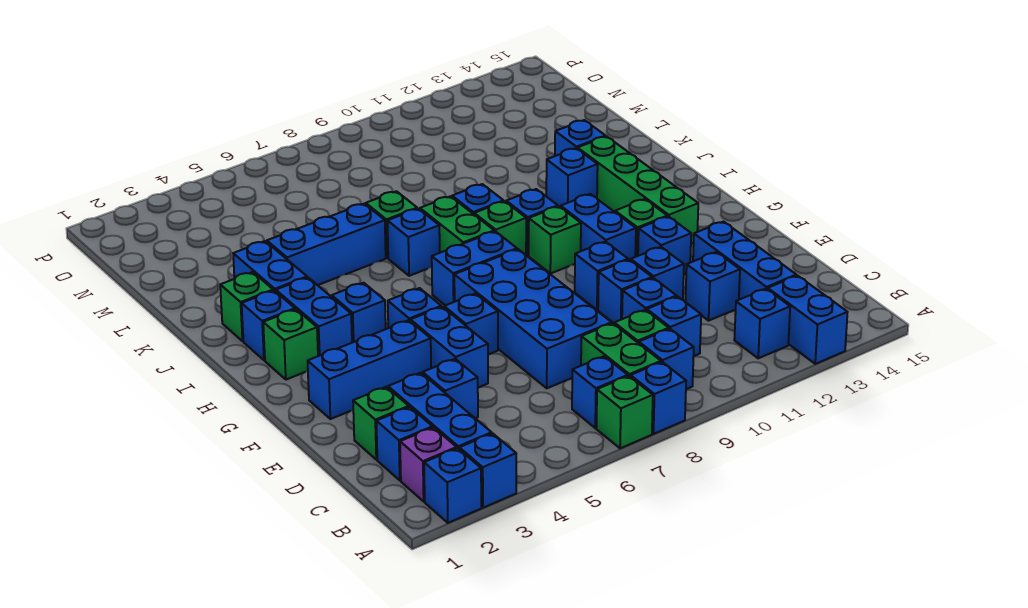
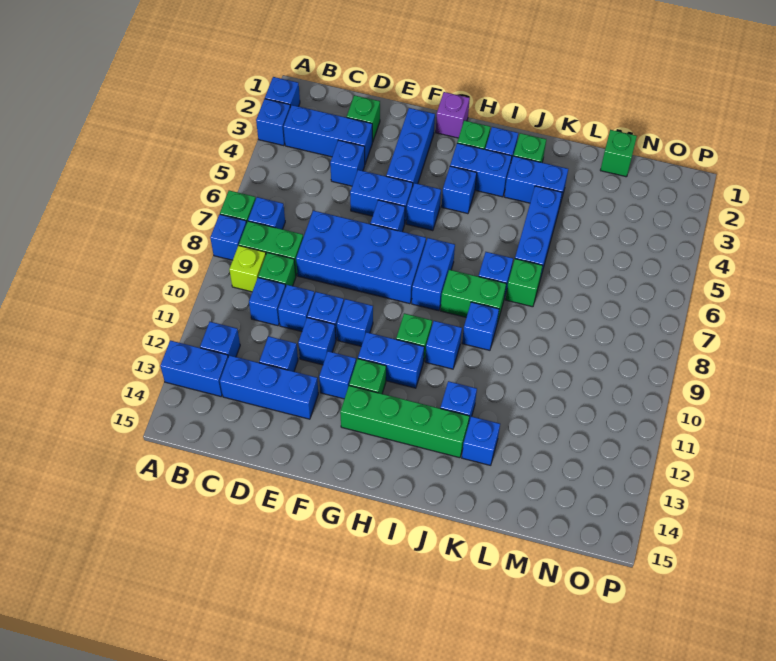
purple 1x1 brick [400,427,457,501] -> purple 1x1 brick moved to [436,92,470,138]
blue 1x1 brick [639,329,694,389] -> lime 1x1 brick [229,246,266,292]
blue 1x1 brick [376,407,432,480] -> none
green 1x1 brick [474,201,526,255] -> green 1x1 brick moved to [600,130,637,177]

